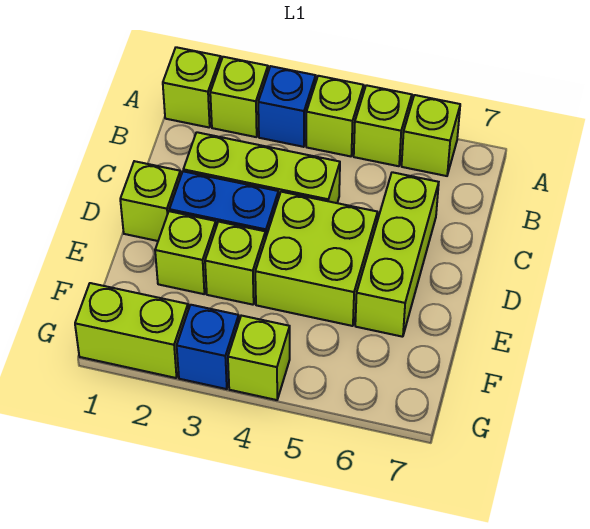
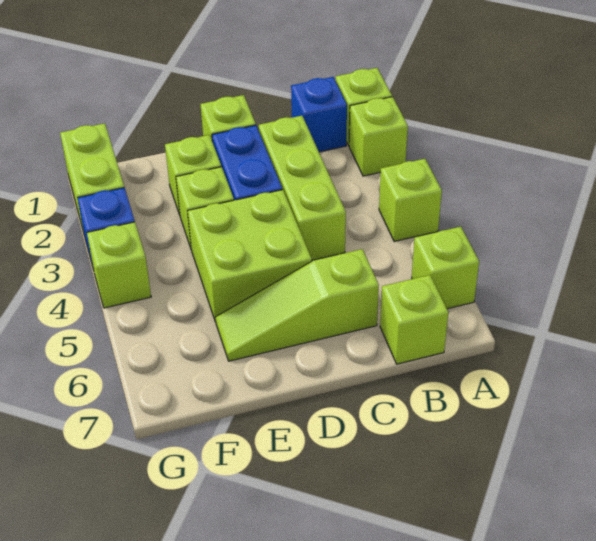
blue 1x1 brick [258,66,316,147] -> blue 1x1 brick moved to [291,77,347,152]
lime 1x1 brick [354,85,412,166] -> lime 1x1 brick moved to [380,275,448,364]
lime 1x3 brick [355,172,439,337] -> lime 1x3 slope [216,249,379,361]

